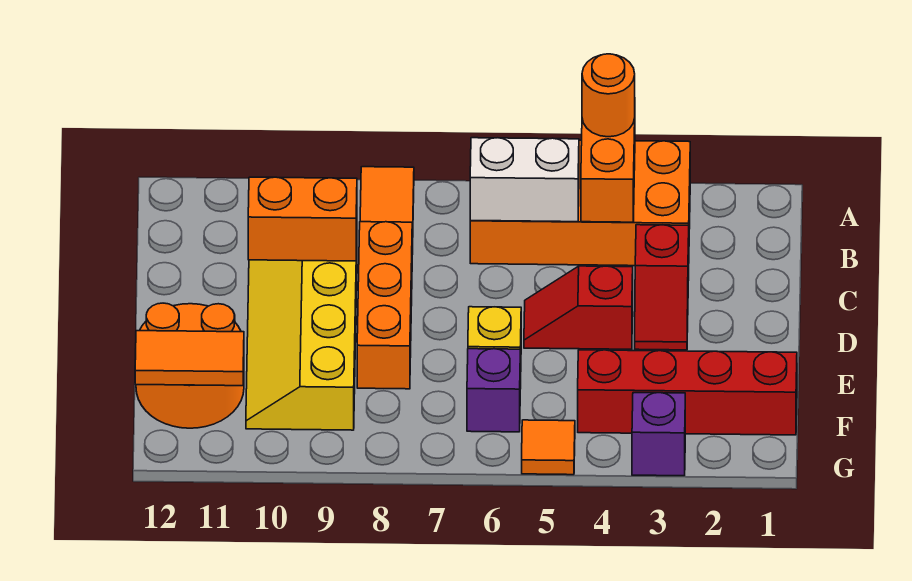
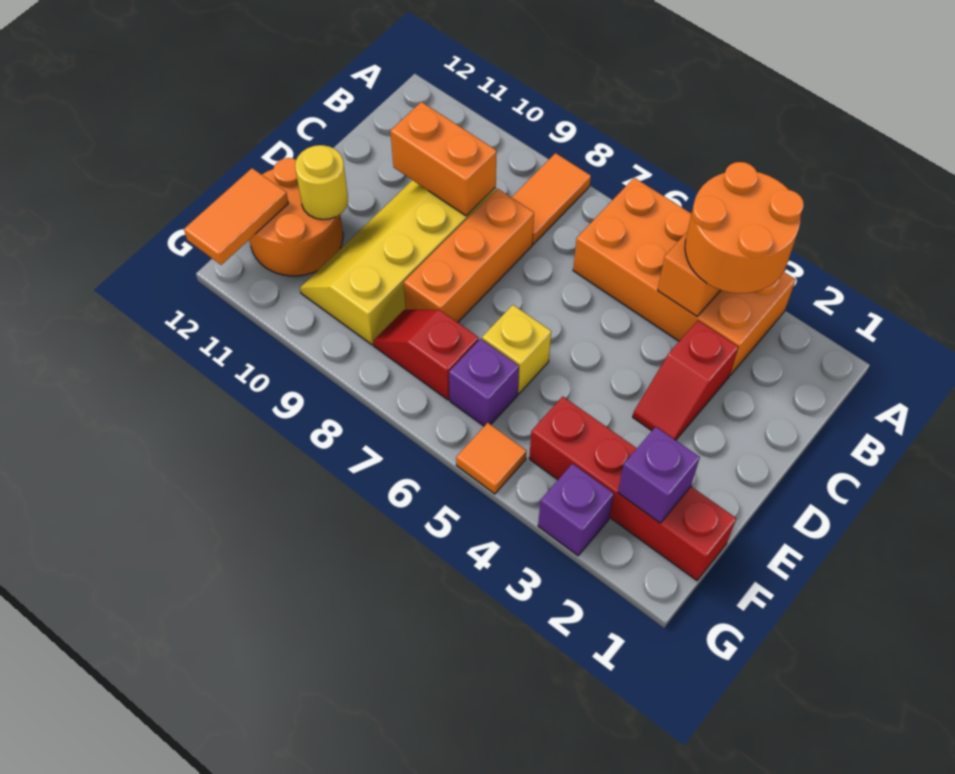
orange 1x1 round brick [582,54,635,137] -> orange 2x2 round brick [685,162,804,293]
white 1x2 brick [470,138,579,222] -> none
red 1x2 slope [524,266,633,349] -> red 1x2 slope moved to [373,310,479,400]
none -> yellow 1x1 round brick [295,145,348,220]
none -> purple 1x1 brick [618,427,700,523]
orange 1x2 tile [135,331,244,386] -> orange 1x2 tile turned to [184,168,288,265]

